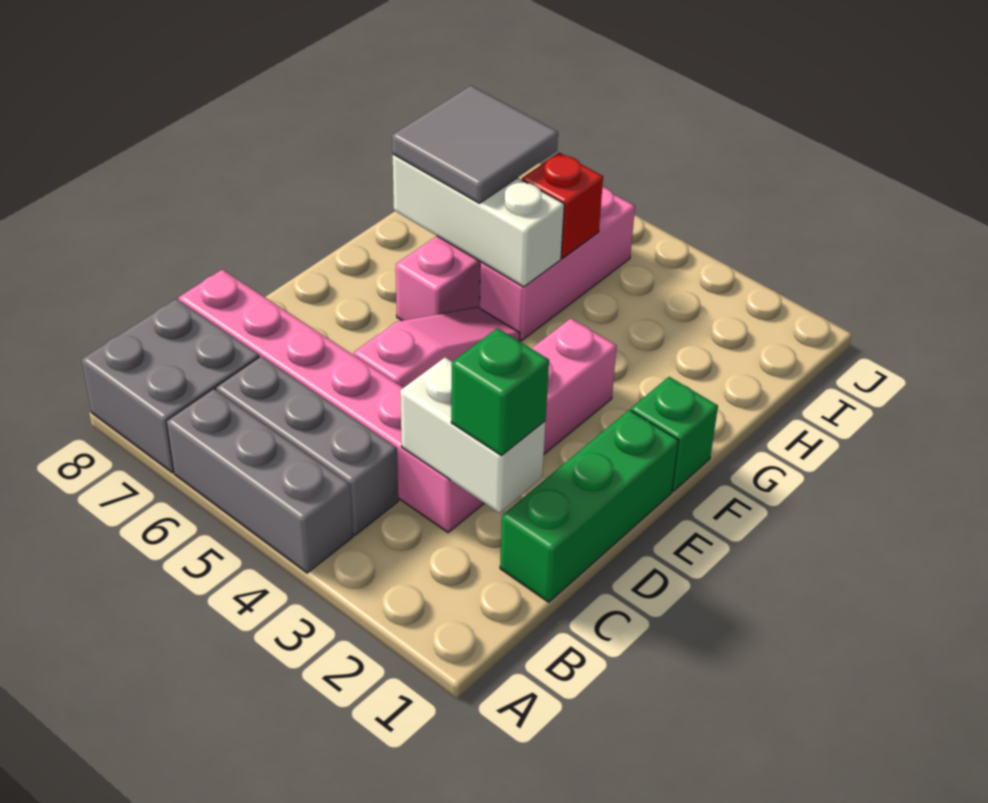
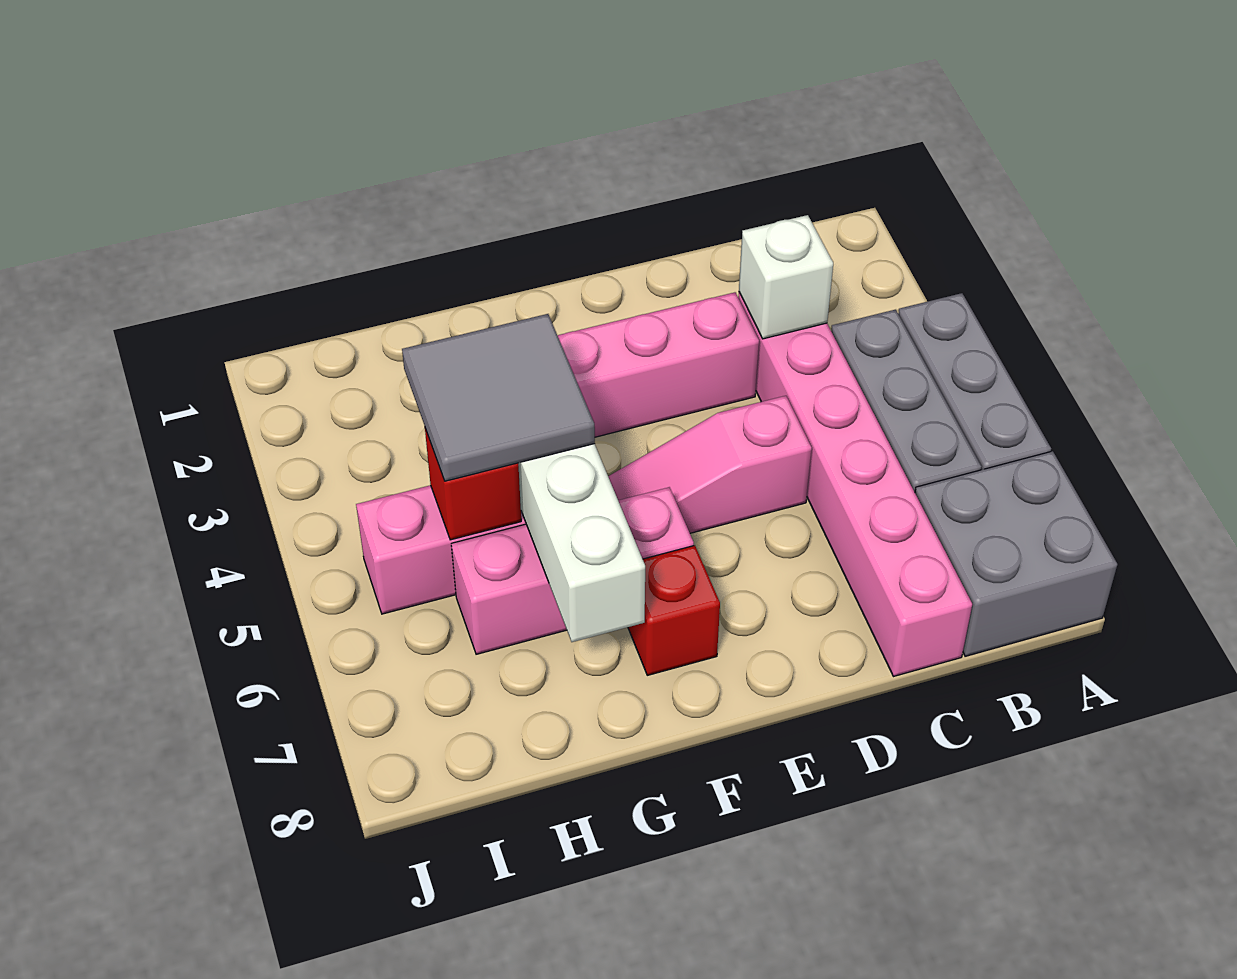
green 1x3 brick [500,410,679,602] -> none
white 1x2 brick [400,358,546,513] -> white 1x1 brick [739,215,833,339]
green 1x1 brick [451,328,549,456] -> none
green 1x1 brick [631,377,718,491] -> none
none -> red 1x1 brick [628,545,720,675]
grey 2x2 tile [392,86,558,203] -> grey 2x2 tile moved to [402,314,595,481]

